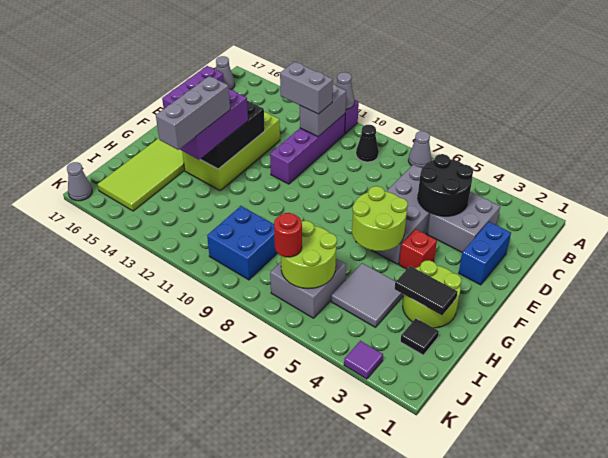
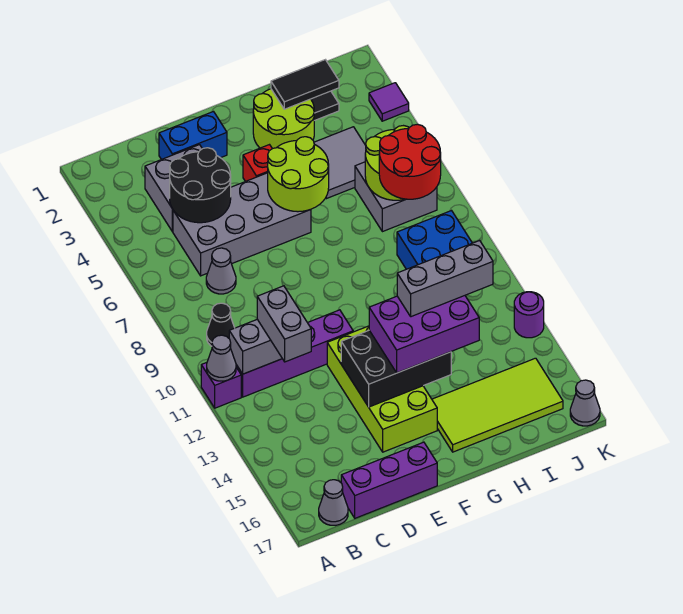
grey 1x1 cone [408,131,431,168] -> grey 1x1 cone moved to [206,248,236,294]
lime 2x4 brick [182,112,280,190] -> lime 2x4 brick turned to [327,326,437,452]
black 1x2 tile [395,266,458,315] -> black 1x2 tile turned to [271,60,339,109]
red 1x1 round brick [274,213,302,257] -> red 2x2 round brick [379,124,441,199]
none -> purple 1x1 round brick [514,292,544,338]

